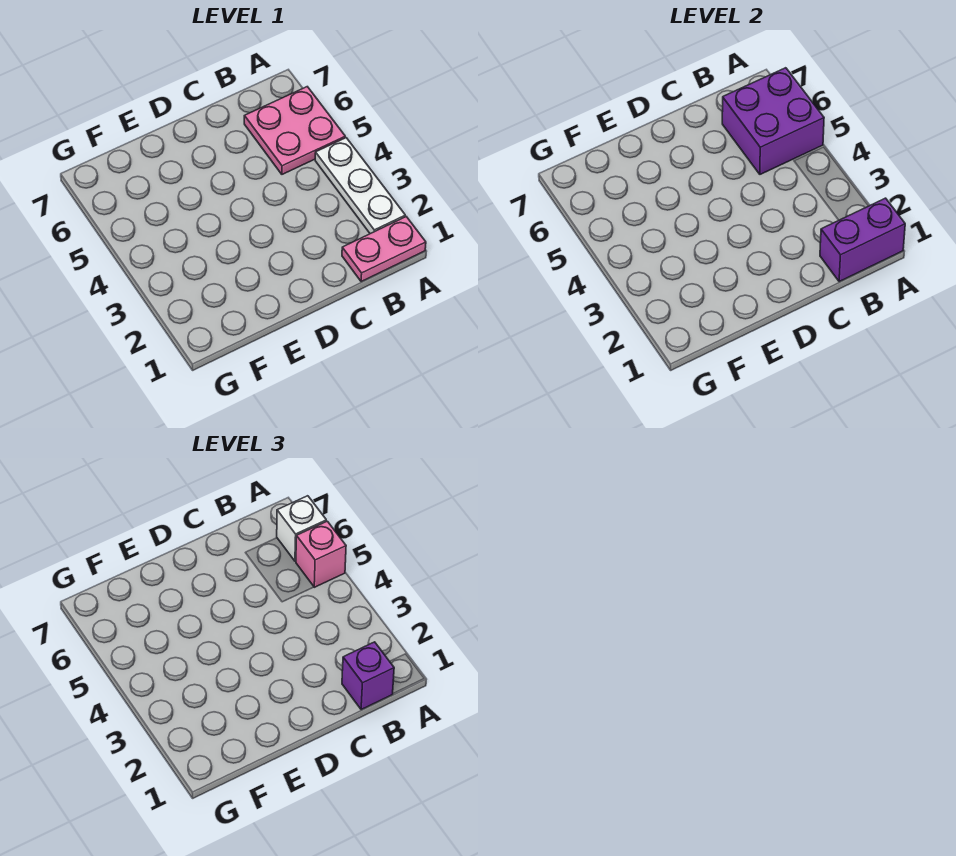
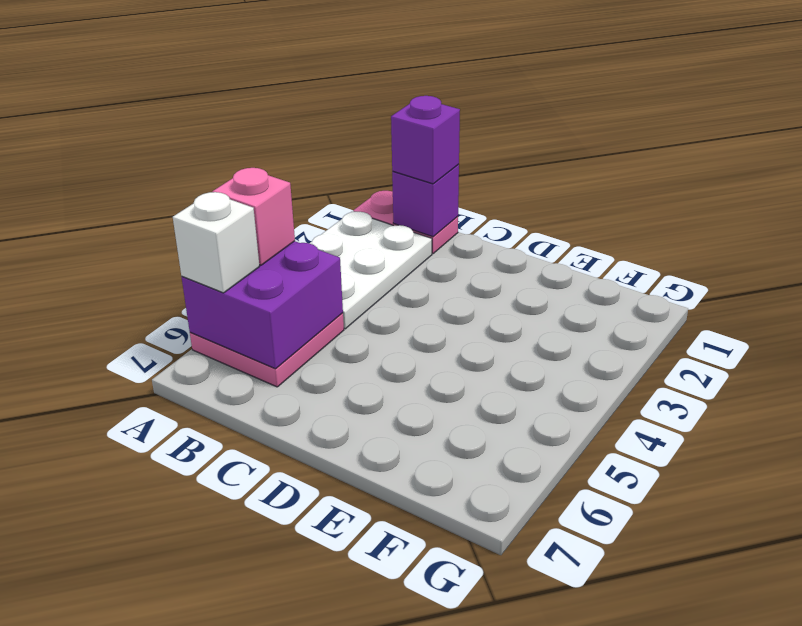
purple 1x2 brick [820,198,905,282] -> purple 1x1 brick [392,164,459,237]
white 1x3 plate [315,138,405,234] -> white 2x3 plate [310,212,432,329]

